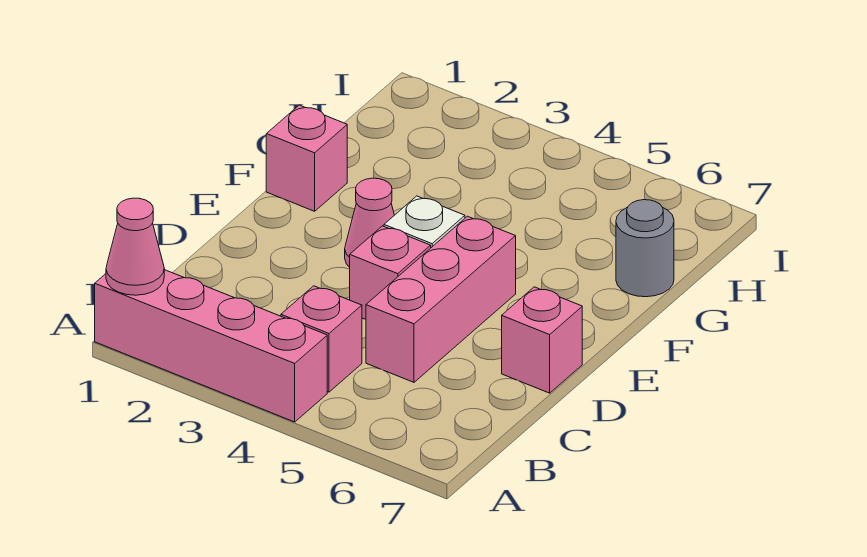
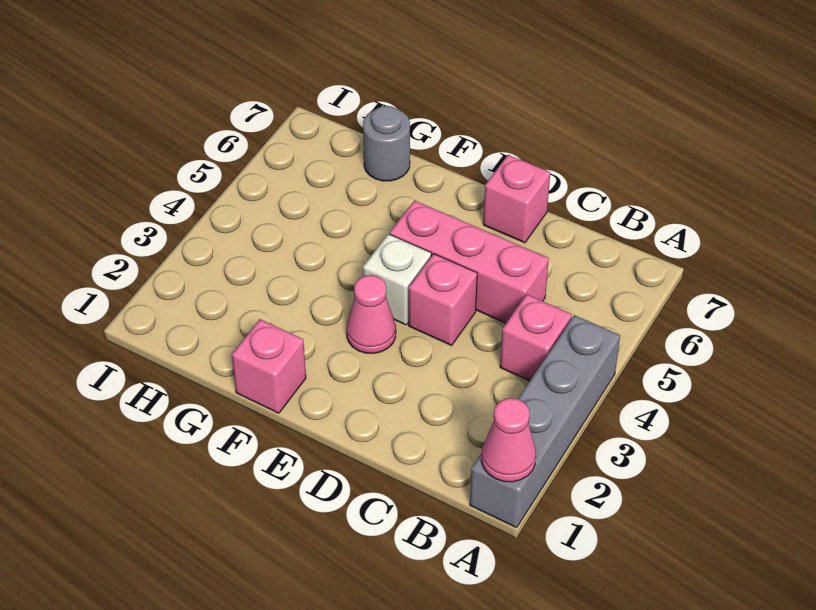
pink 1x4 brick [95,270,327,422] -> grey 1x4 brick [470,315,620,528]

